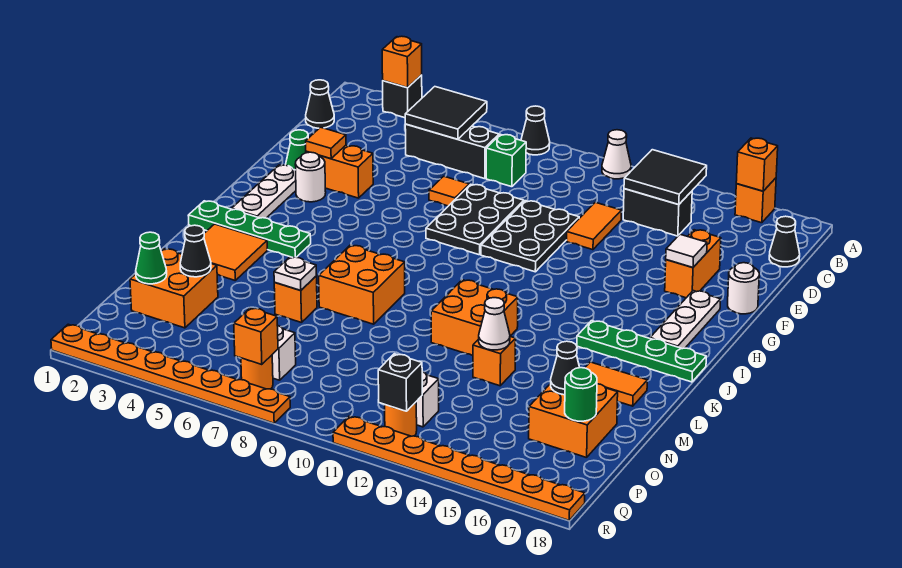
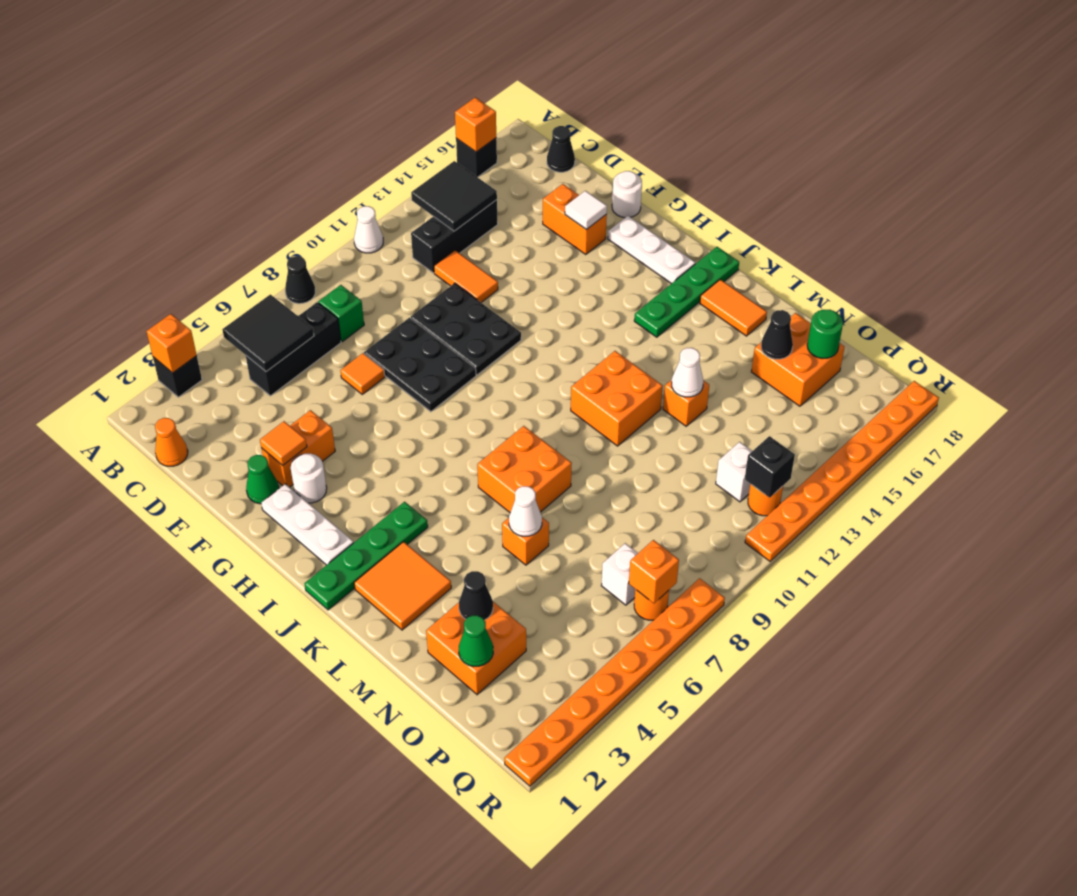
orange 1x1 brick [735,178,776,223] -> black 1x1 brick [456,138,497,177]
black 1x1 cone [306,80,334,128] -> orange 1x1 cone [155,418,188,466]
black 1x2 brick [623,189,692,236] -> black 1x3 brick [411,200,498,273]
orange 1x2 tile [585,362,647,406] -> orange 1x2 tile turned to [700,280,767,336]
white 1x1 plate [274,257,317,291] -> white 1x1 cone [509,486,542,536]

